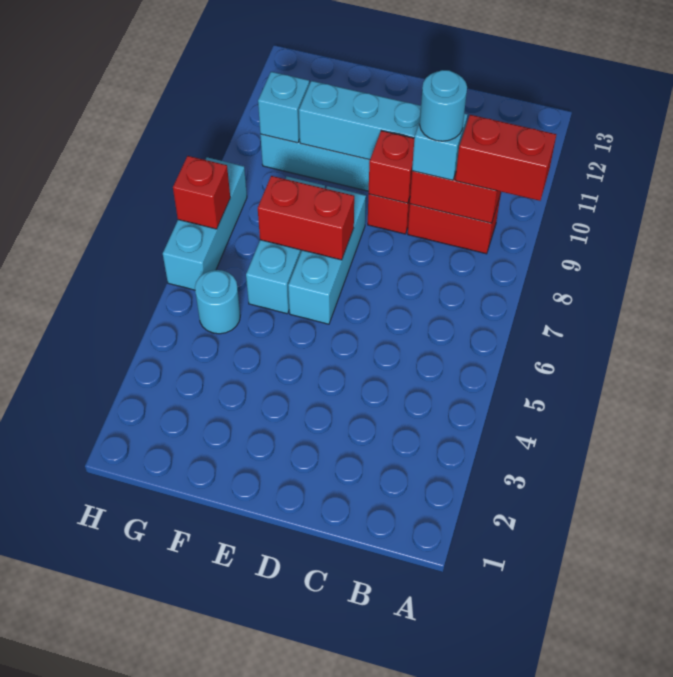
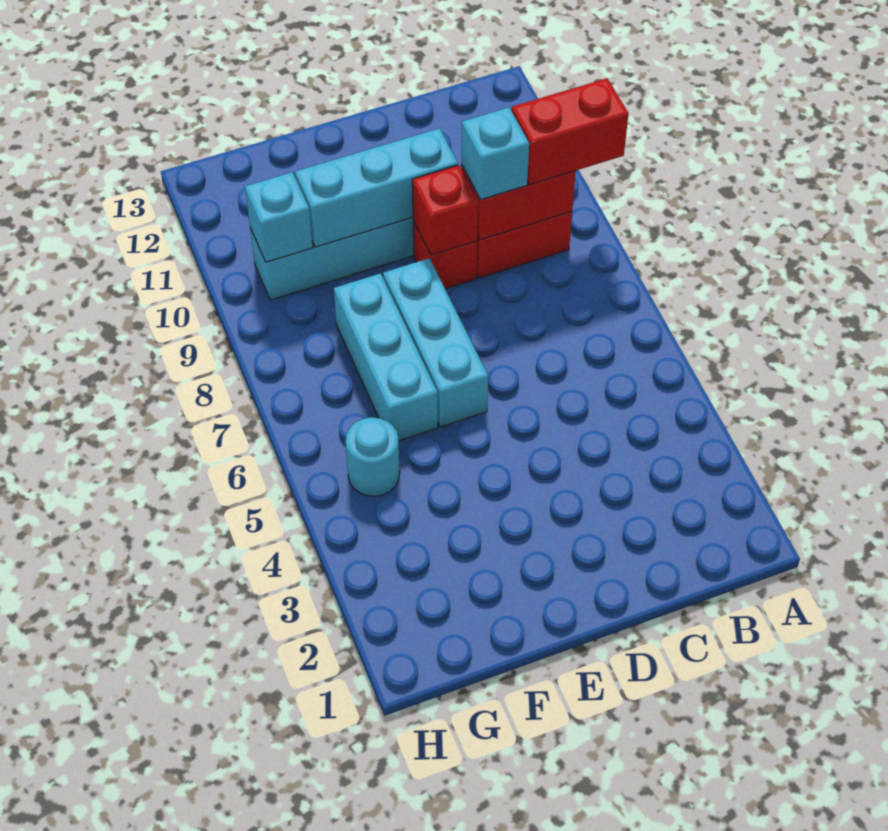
cyan 1x1 round brick [420,70,467,141] -> none
red 1x2 brick [258,176,354,260] -> none
cyan 1x3 brick [163,157,247,290] -> none
red 1x1 brick [173,156,230,229] -> none

